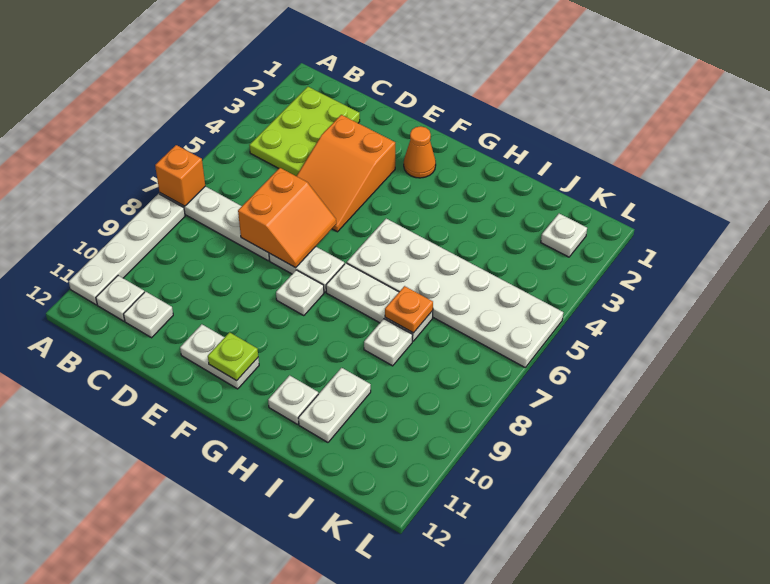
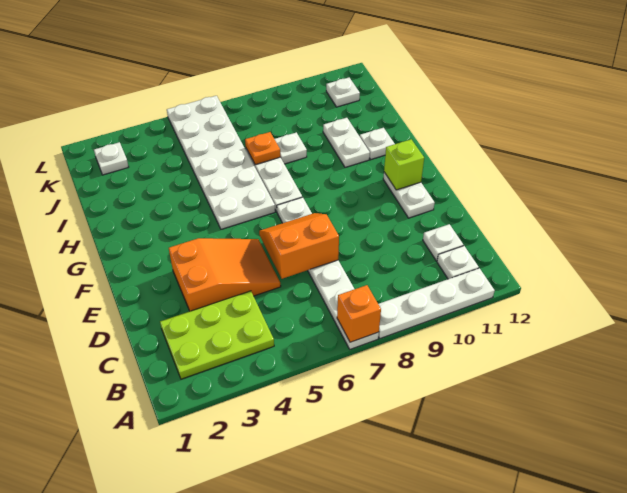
orange 1x1 cone [404,126,436,178] -> none
white 1x1 plate [276,270,324,316] -> white 1x1 plate moved to [326,78,360,107]
lime 1x1 plate [208,332,258,381] -> lime 1x1 brick [384,139,424,190]
white 1x2 plate [298,368,371,442] -> white 1x2 plate turned to [323,118,370,167]

